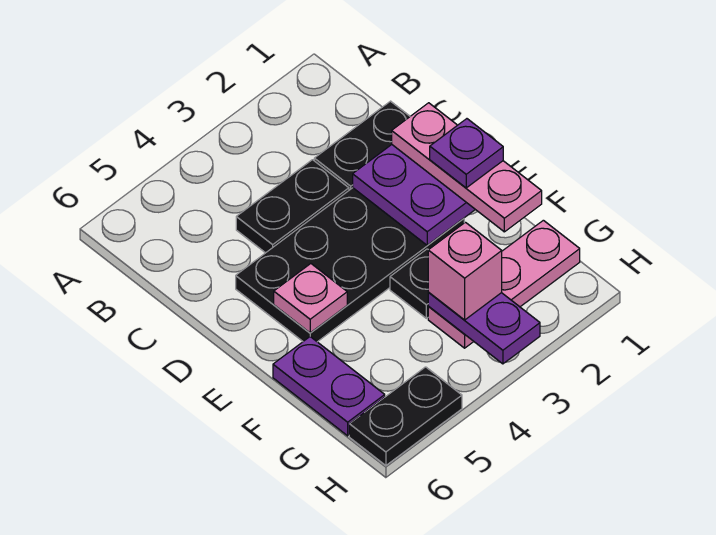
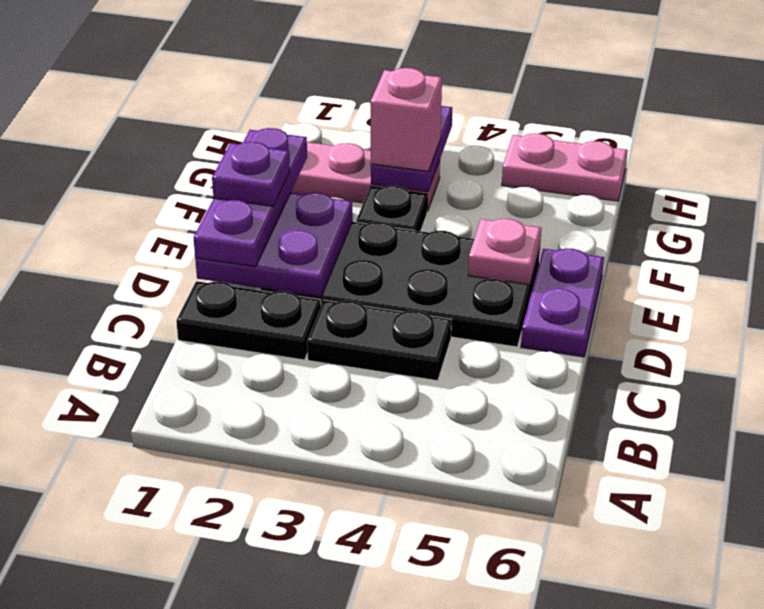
pink 1x3 plate [392,103,542,232] -> purple 1x3 plate [193,128,307,267]
purple 1x2 plate [273,337,385,436] -> purple 1x2 plate moved to [521,248,604,357]
black 1x2 plate [349,367,462,466] -> pink 1x2 plate [502,134,628,201]

